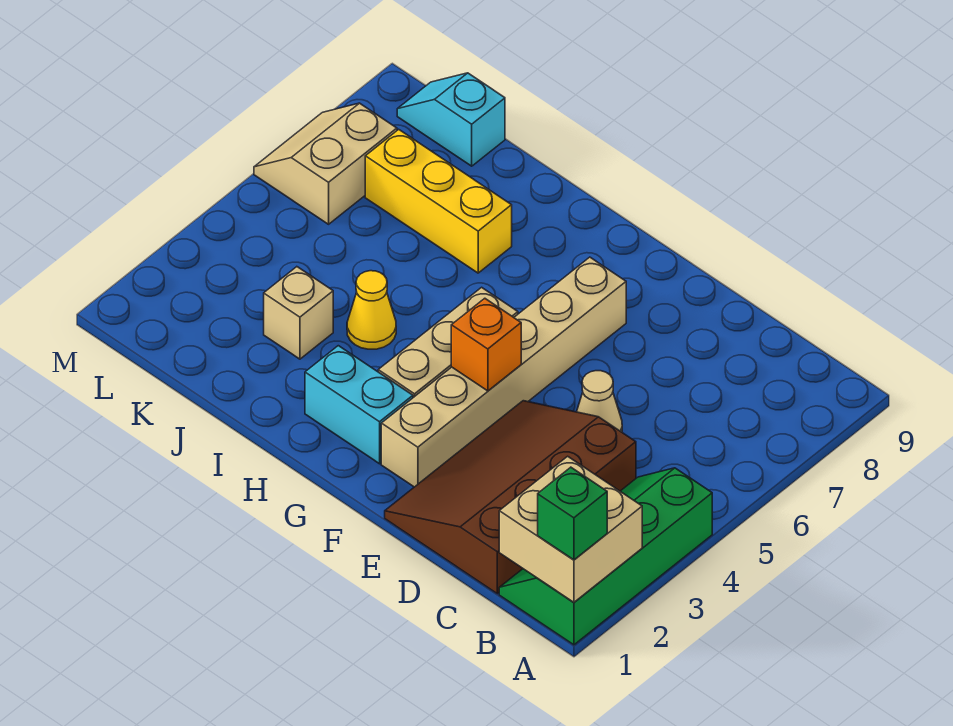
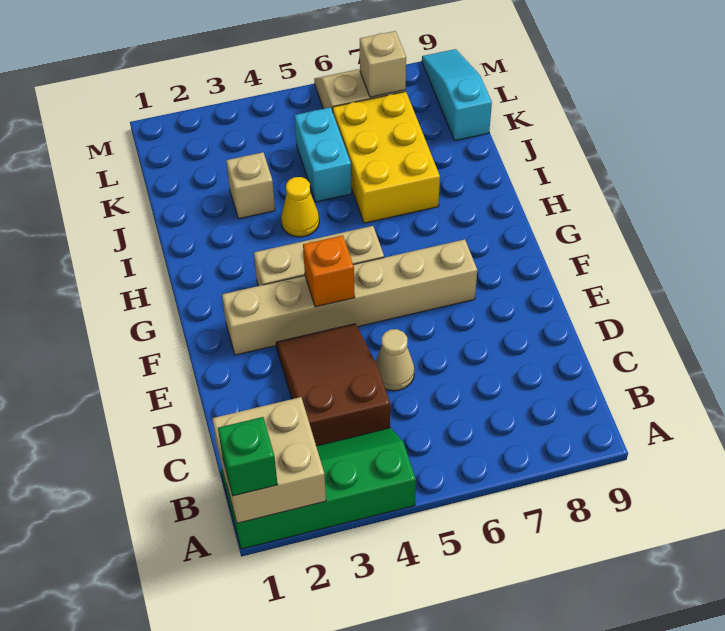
brown 3x4 slope [385,401,636,594] -> brown 2x3 slope [276,324,390,446]
cyan 1x2 brick [305,346,413,464] -> cyan 1x2 brick moved to [295,107,352,202]
yellow 1x3 brick [365,129,512,273] -> yellow 2x3 brick [333,92,440,223]
cyan 1x2 slope [397,73,505,166] -> cyan 1x3 slope [422,49,492,141]
none -> tan 1x1 brick [360,31,406,97]

